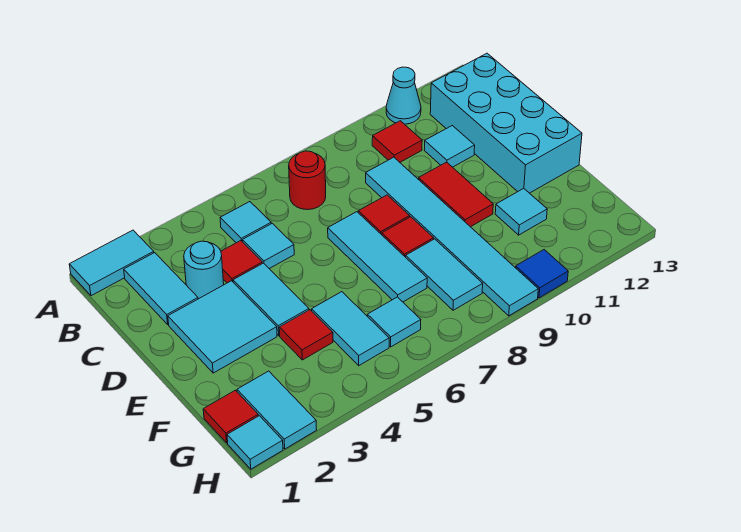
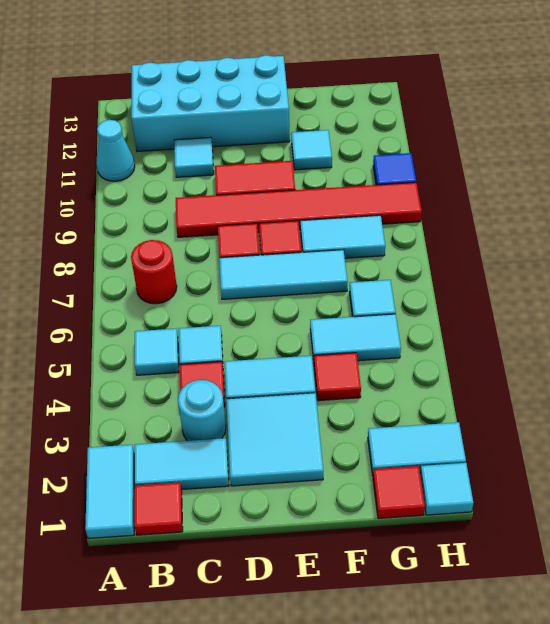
red 1x1 tile [372,121,422,162] -> red 1x1 tile moved to [134,482,183,535]
cyan 1x6 tile [366,157,538,316] -> red 1x6 tile [176,182,422,237]

